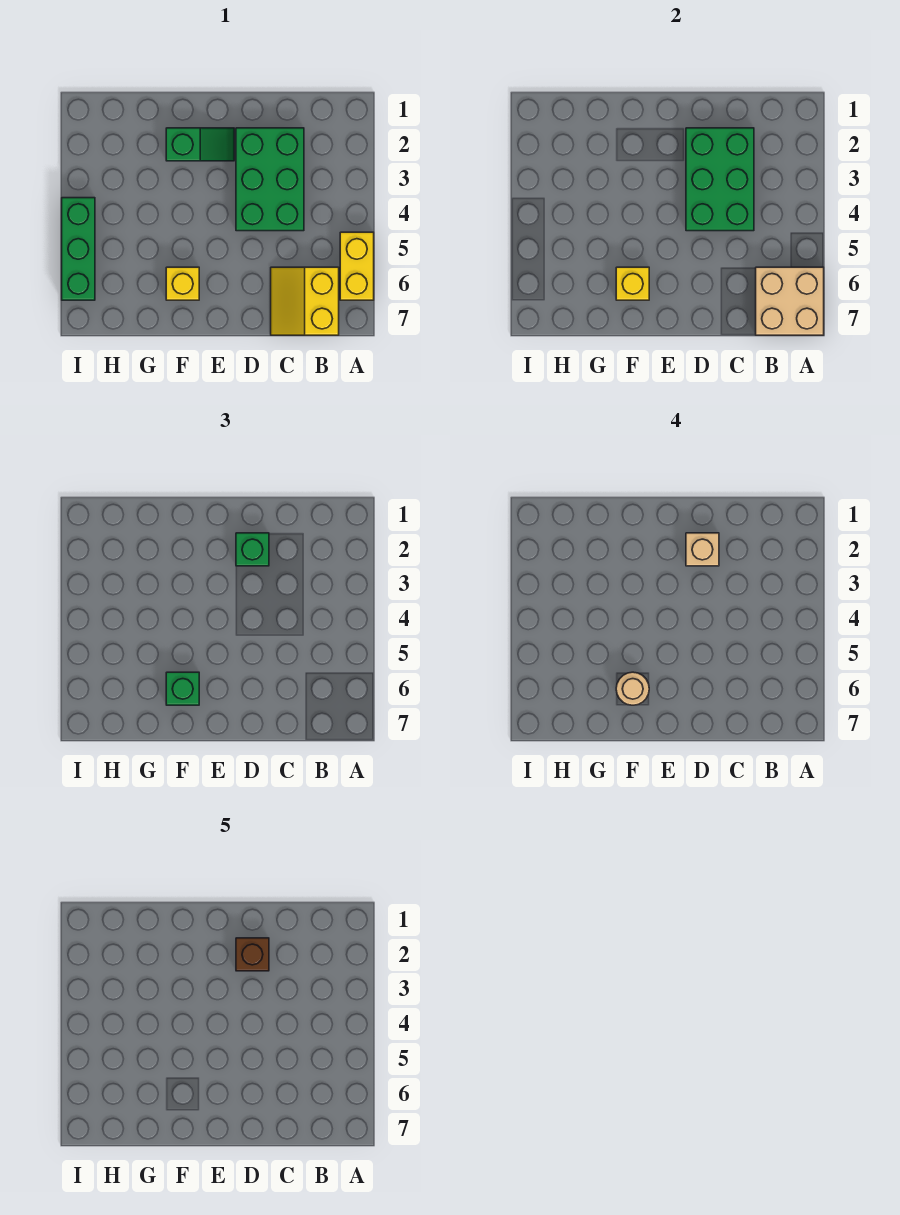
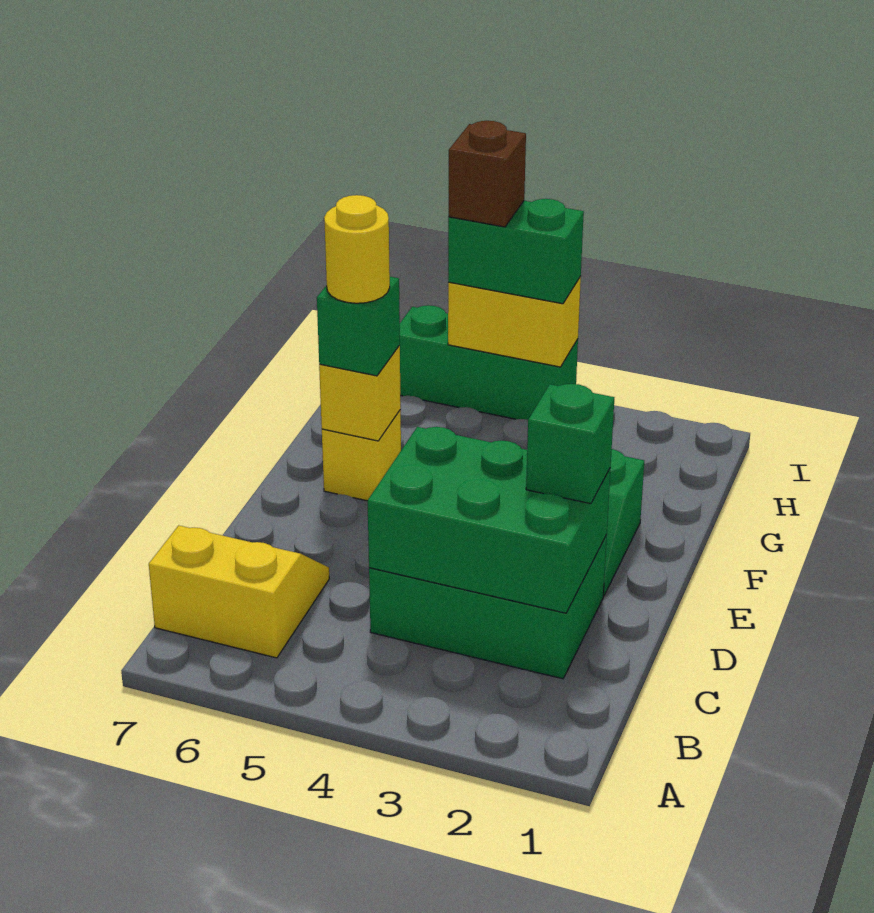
yellow 1x2 brick [340,232,374,300] -> yellow 1x2 brick moved to [448,276,581,367]
tan 2x2 brick [756,267,824,335] -> none
tan 1x1 brick [686,533,719,566] -> none
brown 1x1 brick [236,938,269,971] -> brown 1x1 brick moved to [448,121,526,227]
tan 1x1 round brick [616,672,649,705] -> yellow 1x1 round brick [324,195,390,303]
none -> green 1x2 brick [448,199,584,304]

